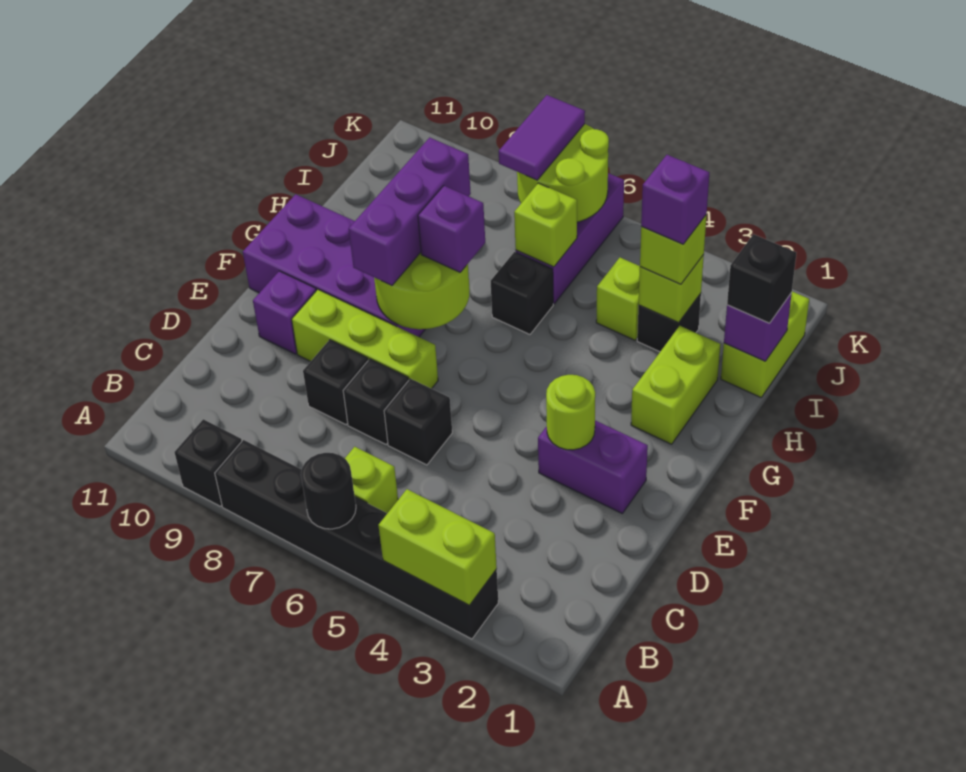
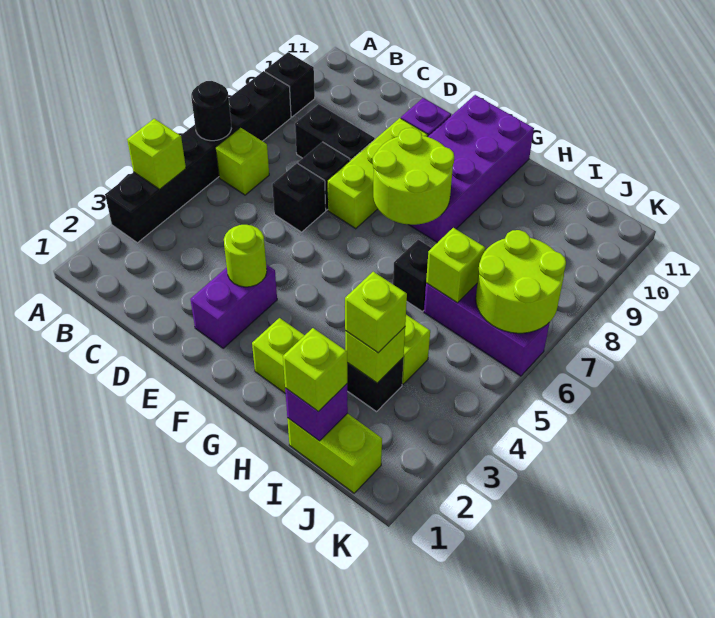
lime 1x2 brick [378,489,497,605] -> lime 1x1 brick [127,119,186,189]
black 1x1 brick [303,340,368,425] -> black 1x2 brick [295,104,375,161]
purple 1x3 brick [349,137,471,286] -> none
purple 1x1 brick [418,186,485,272] -> none
black 1x1 brick [727,234,796,323] -> lime 1x1 brick [283,328,347,412]
purple 1x1 brick [641,155,709,244] -> none
purple 1x2 tile [499,95,585,180] -> none

